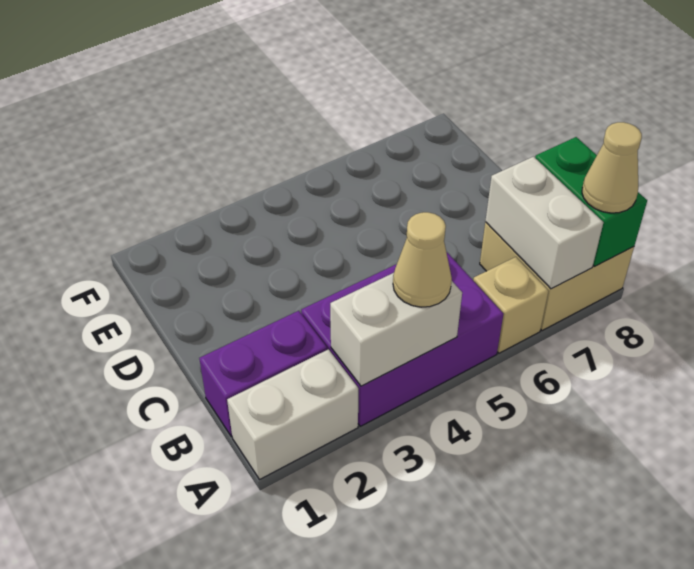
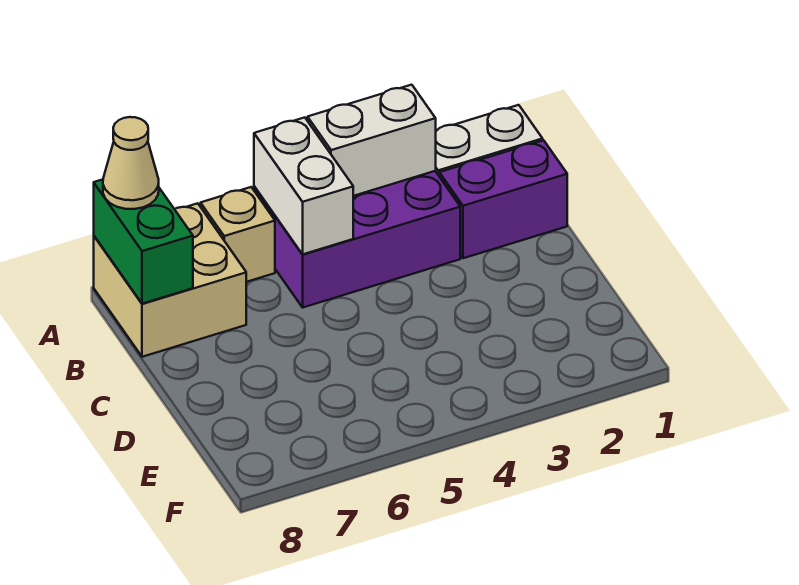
tan 1x1 cone [393,212,452,307] -> none
white 1x2 brick [485,157,603,289] -> white 1x2 brick moved to [254,118,353,254]

